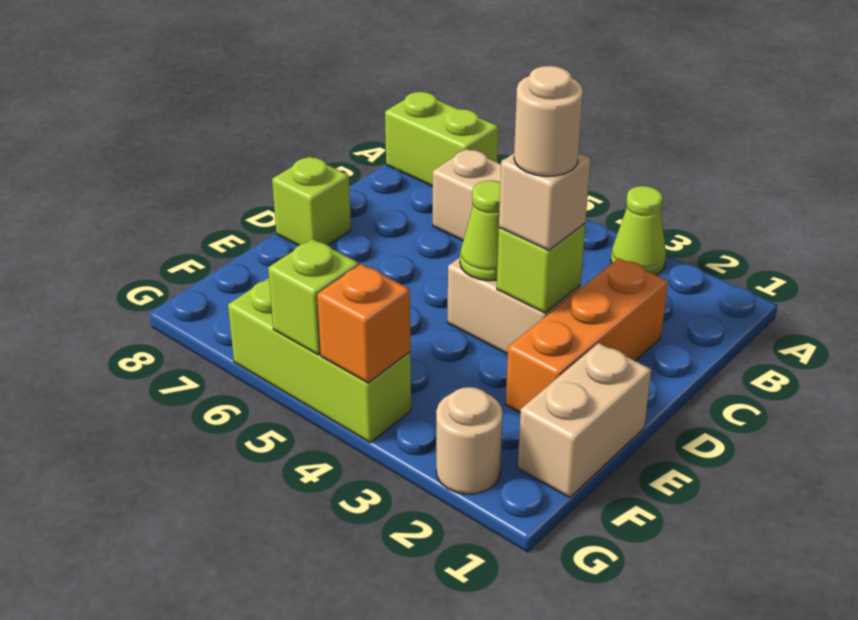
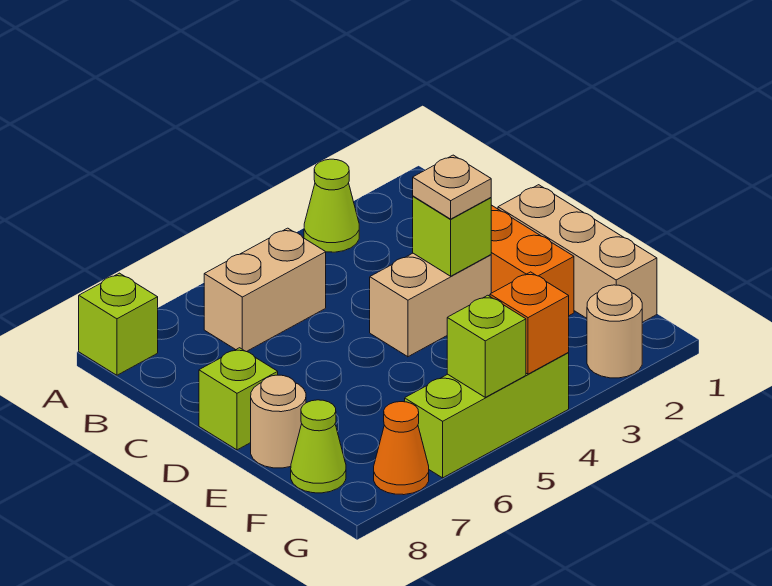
lime 1x2 brick [385,92,498,186] -> lime 1x1 brick [79,273,158,375]
tan 1x1 brick [499,153,590,250] -> tan 1x1 plate [413,155,491,219]
tan 1x1 round brick [514,66,583,176] -> tan 1x1 round brick moved to [251,375,306,468]
lime 1x1 cone [460,181,500,281] -> lime 1x1 cone moved to [291,400,346,493]
tan 1x2 brick [518,343,651,498] -> tan 1x3 brick [498,185,657,322]
none -> orange 1x1 cone [374,402,429,495]

